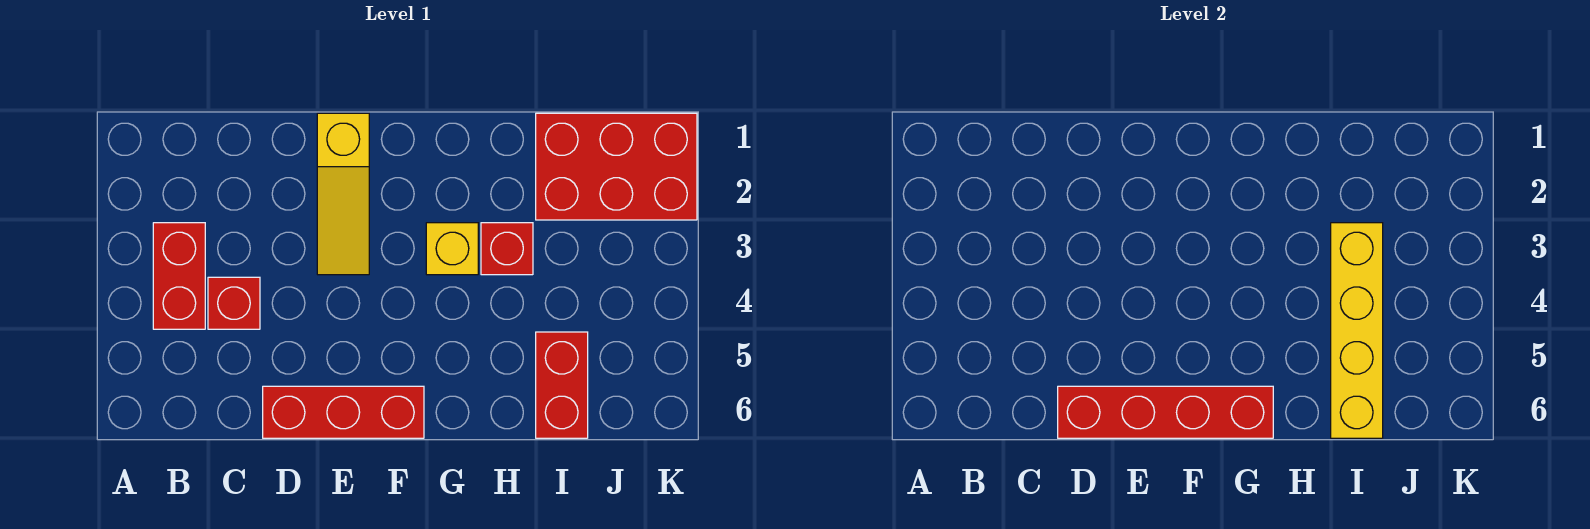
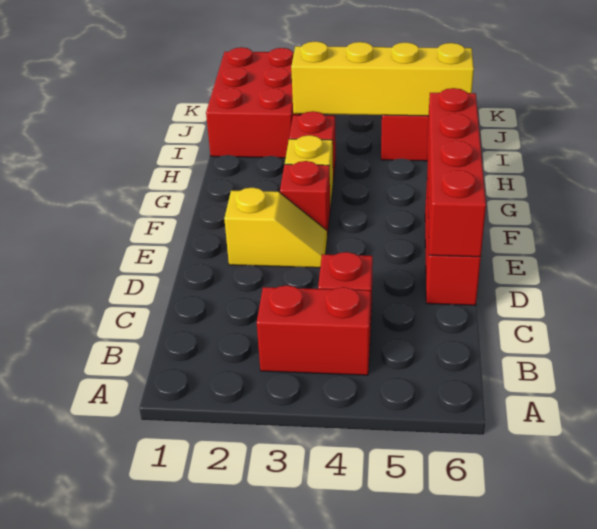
yellow 1x3 slope [317,113,369,275] -> yellow 1x2 slope [224,187,327,268]
none -> red 1x1 brick [280,161,330,236]

